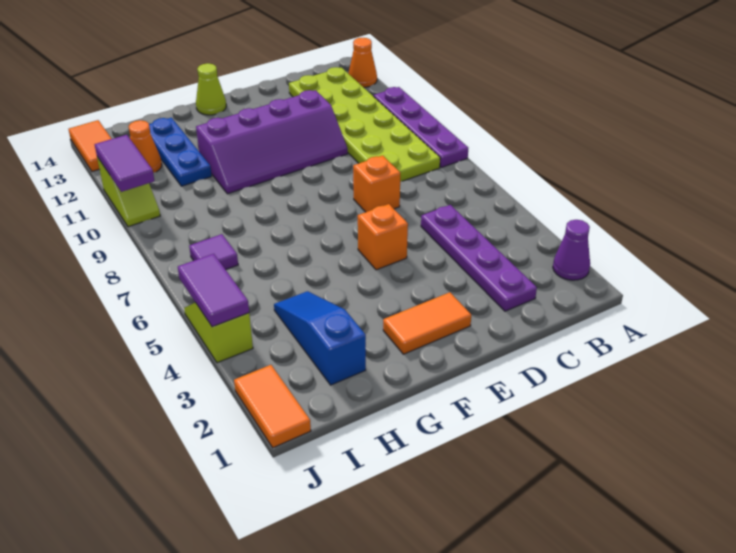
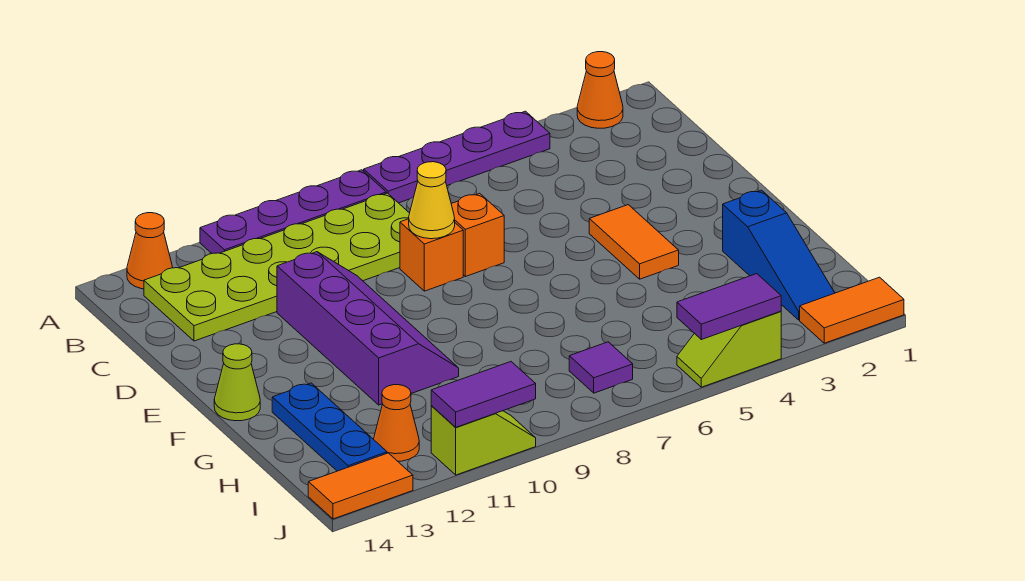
purple 1x1 cone [553,220,590,280] -> orange 1x1 cone [577,52,623,128]
purple 1x4 plate [421,205,537,311] -> purple 1x4 plate moved to [364,111,550,203]
none -> yellow 1x1 cone [409,162,455,239]
orange 1x2 tile [383,292,471,354] -> orange 1x2 tile moved to [589,205,679,279]
orange 1x1 brick [358,204,408,270] -> orange 1x1 brick moved to [400,219,463,291]
blue 1x3 slope [274,291,366,385] -> blue 1x3 slope turned to [723,190,835,320]
blue 1x3 plate [149,118,212,186] -> blue 1x3 plate turned to [272,383,387,471]

